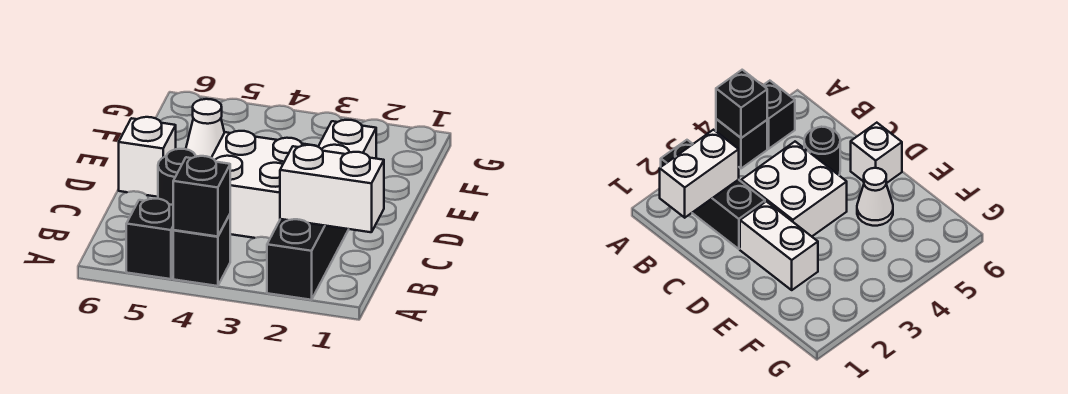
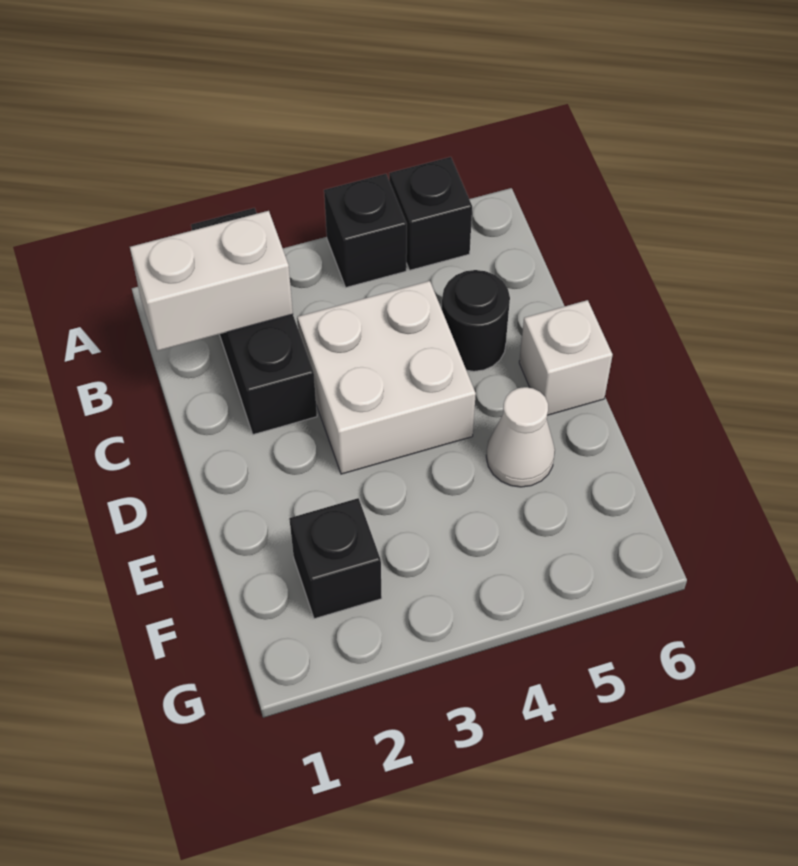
black 1x1 brick [173,156,230,237] -> black 1x1 brick moved to [289,498,382,619]
white 1x2 brick [318,120,376,159] -> none

